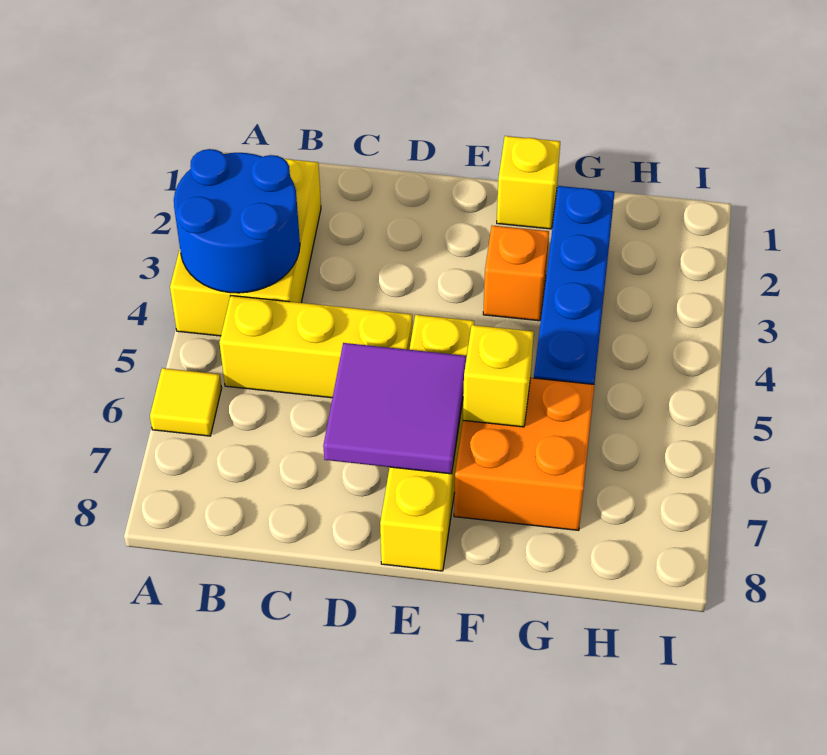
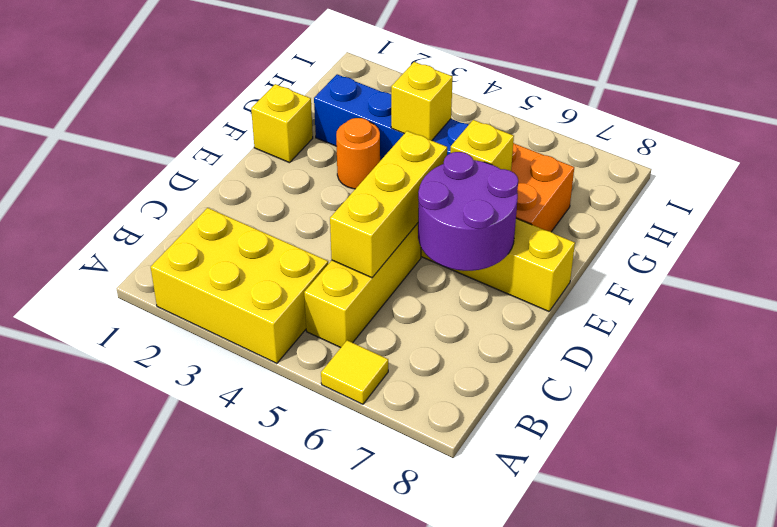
blue 2x2 round brick [174,149,300,293] -> none
none -> yellow 1x3 brick [330,131,447,278]
purple 2x2 tile [323,343,467,474] -> purple 2x2 round brick [418,152,518,271]
orange 1x1 brick [483,226,549,321] -> orange 1x1 round brick [336,118,380,189]
none -> yellow 1x1 brick [391,62,453,141]

